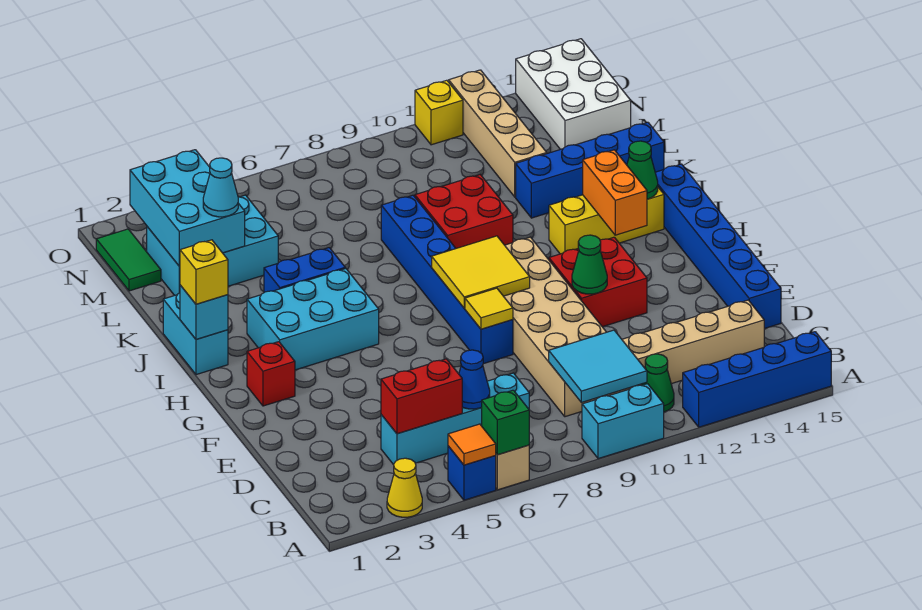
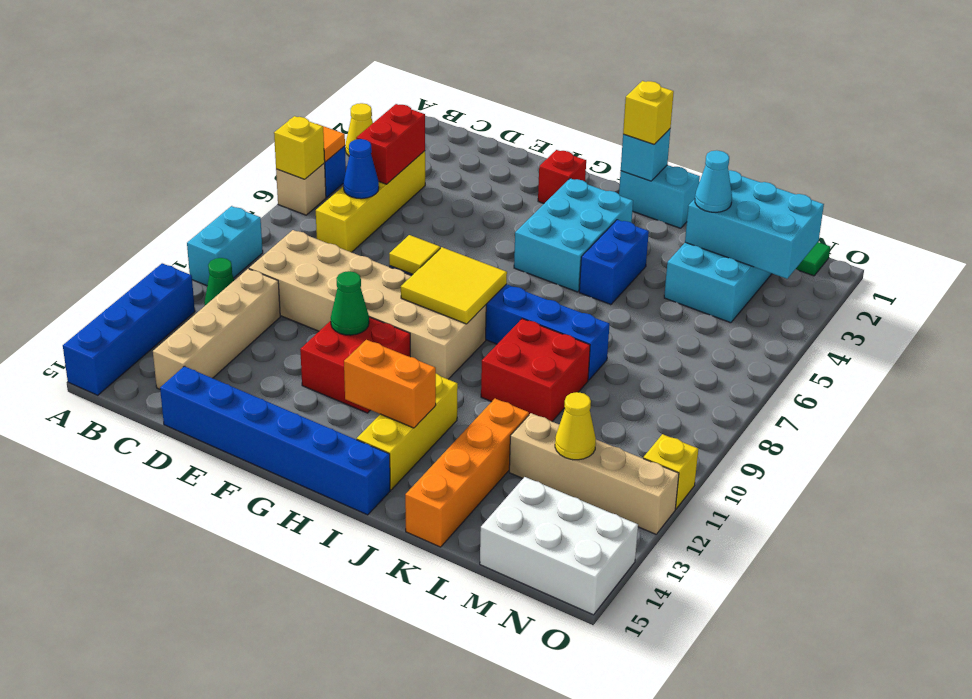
green 1x1 brick [482,390,529,455] -> yellow 1x1 brick [274,116,325,179]
cyan 2x2 tile [549,330,647,402] -> none
cyan 1x4 brick [381,373,529,465] -> yellow 1x4 brick [316,151,425,252]
green 1x1 cone [627,141,658,199] -> none
blue 1x4 brick [516,122,664,218] -> orange 1x4 brick [405,399,529,547]
none -> yellow 1x1 cone [555,392,596,460]

